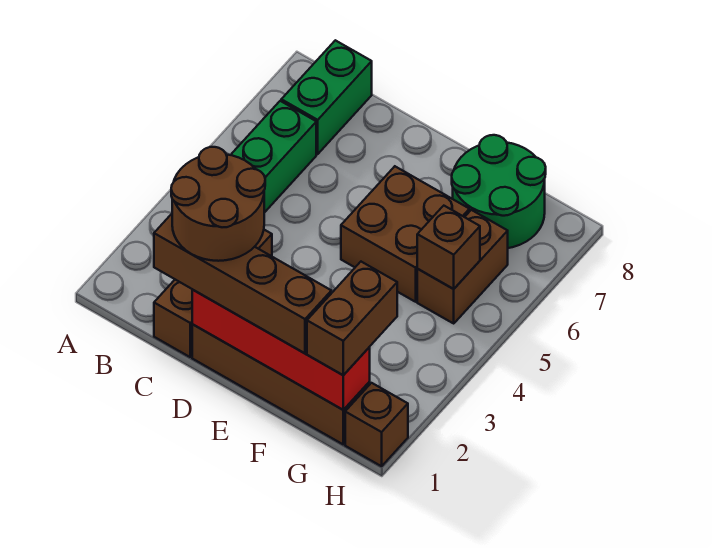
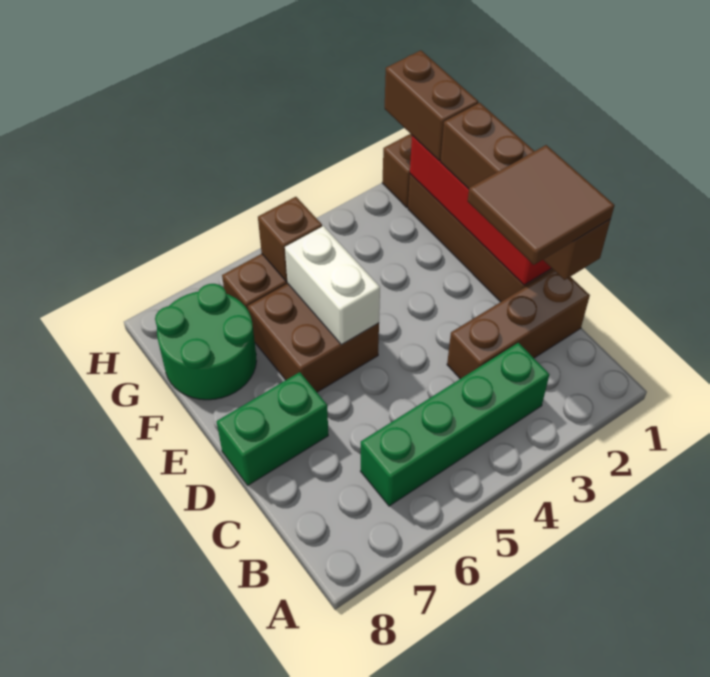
green 1x2 brick [281,40,372,154] -> green 1x2 brick moved to [217,372,328,485]
brown 2x2 round brick [171,147,265,261] -> brown 2x2 tile [468,145,614,265]
none -> white 1x2 brick [285,226,380,345]
brown 1x2 brick [307,262,397,375] -> brown 1x2 brick turned to [385,50,478,161]

